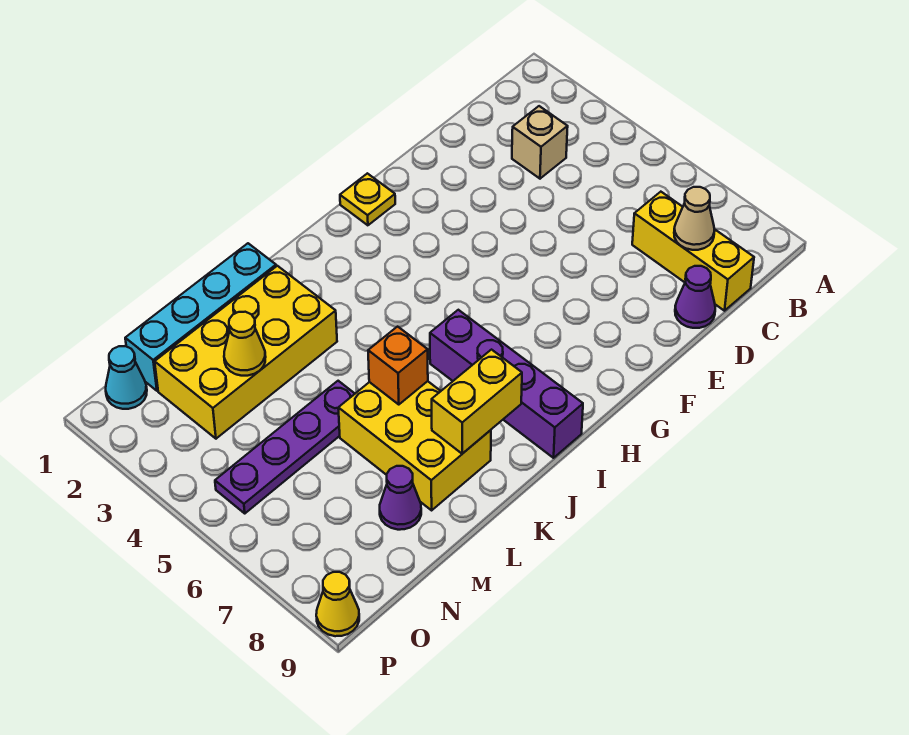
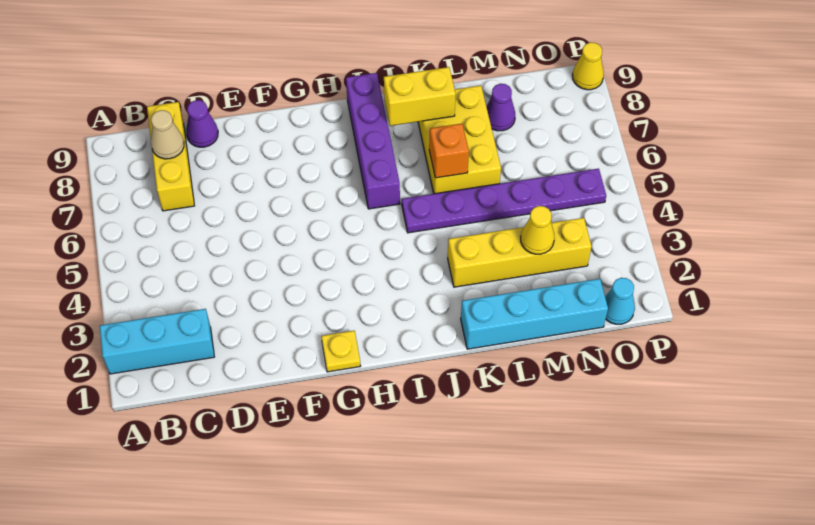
none -> cyan 1x3 brick [100,309,214,374]
tan 1x1 brick [512,106,568,179] -> none
yellow 2x4 brick [155,266,337,439] -> yellow 1x4 brick [448,218,592,287]
purple 1x4 plate [215,381,355,513] -> purple 1x6 plate [402,169,606,233]

